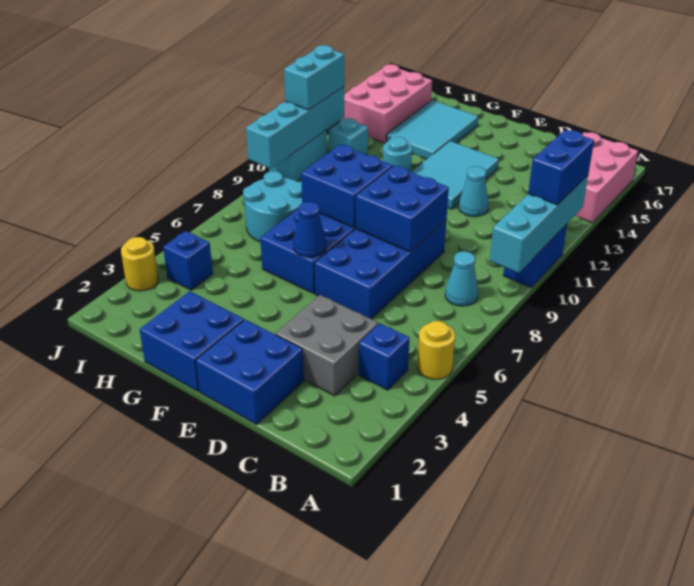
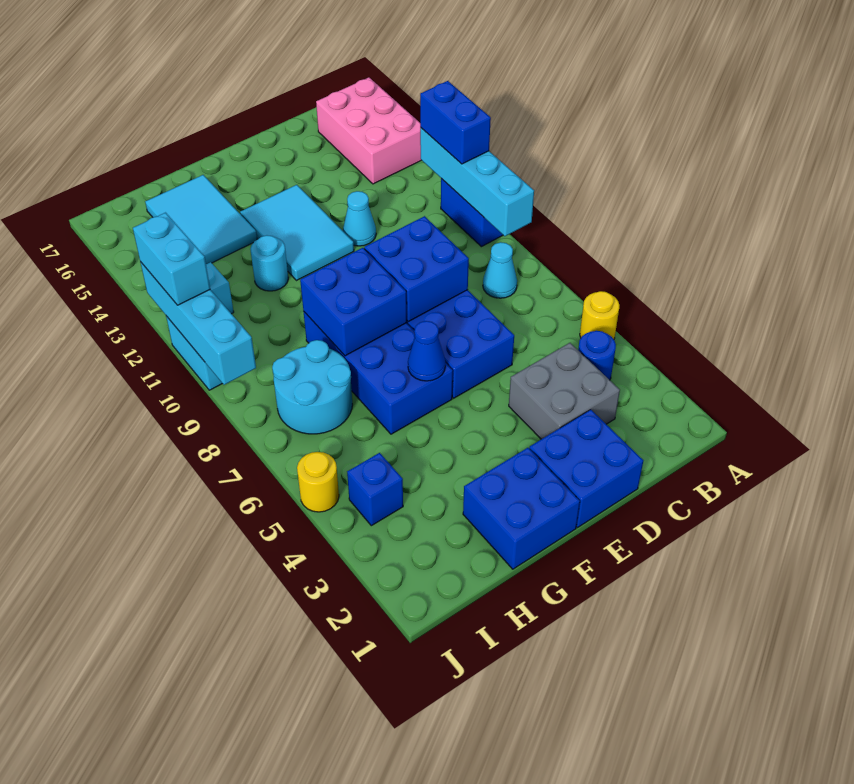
blue 1x1 brick [359,323,409,390] -> blue 1x1 round brick [578,331,616,380]
pink 2x3 brick [340,64,432,143] -> none
yellow 1x1 round brick [121,237,158,291] -> yellow 1x1 round brick moved to [297,452,339,512]

